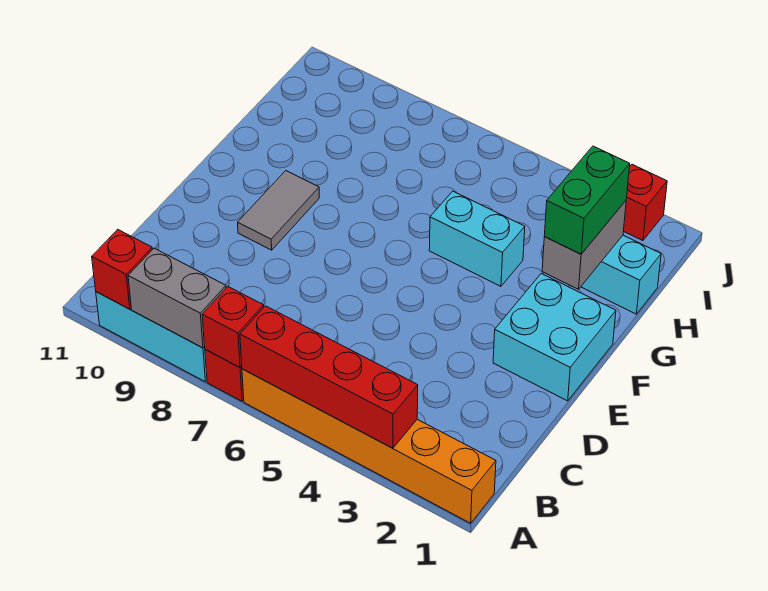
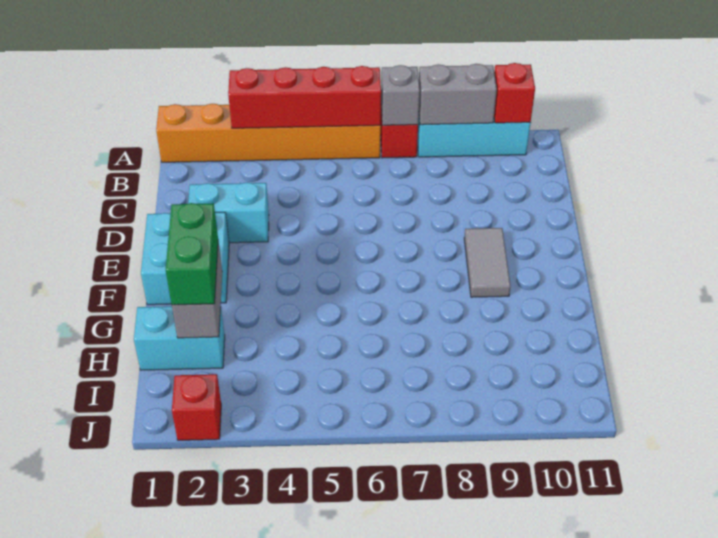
red 1x1 brick [202,287,264,367] -> grey 1x1 brick [381,65,420,125]
cyan 1x2 brick [429,191,525,286] -> cyan 1x2 brick moved to [188,182,269,243]

